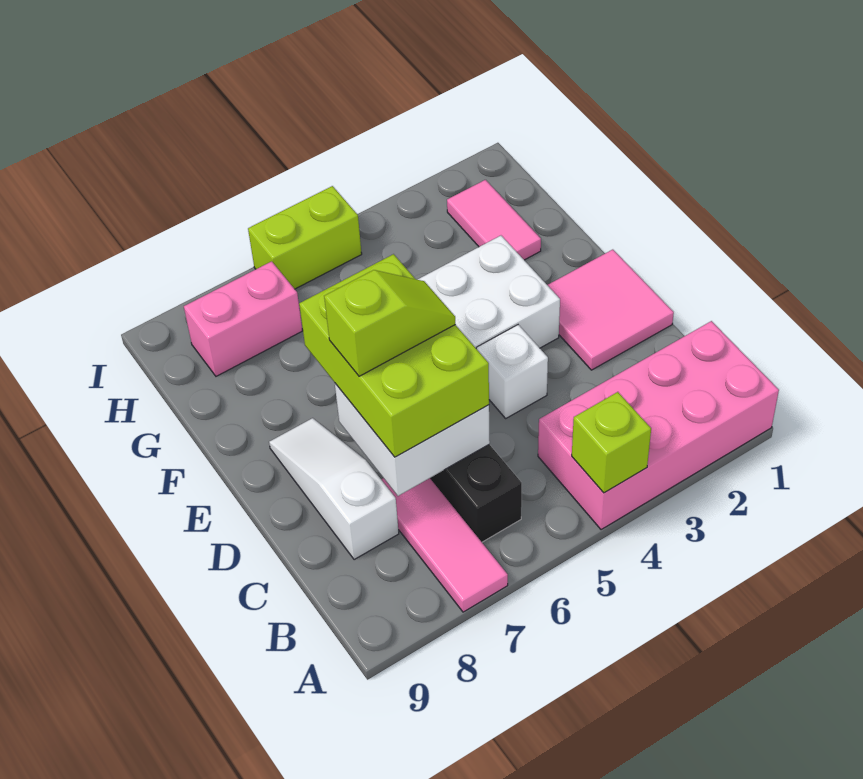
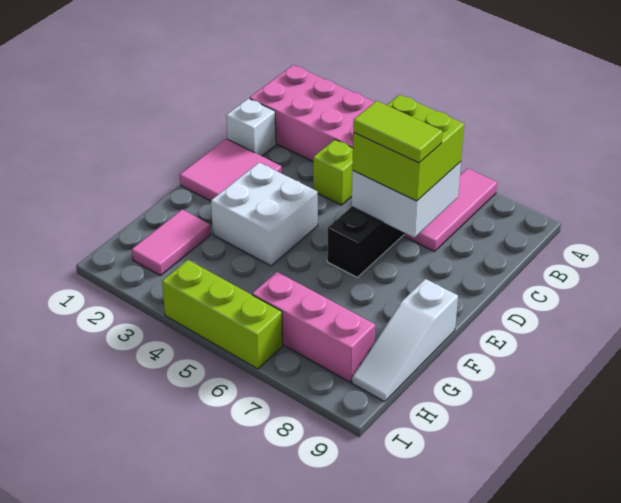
lime 1x1 brick [572,392,651,493] -> lime 1x1 brick moved to [313,140,353,205]
lime 2x3 brick [299,254,489,457] -> lime 2x2 brick [352,95,464,201]
white 1x3 slope [269,418,399,560] -> white 1x3 slope moved to [352,279,458,402]
white 1x1 brick [476,325,548,418] -> white 1x1 brick moved to [226,98,276,156]
lime 1x2 slope [324,270,455,376] -> lime 1x2 tile [353,101,442,163]
pink 1x2 brick [184,261,303,376] -> pink 1x3 brick [252,272,375,382]
lime 1x2 brick [248,186,362,289] -> lime 1x3 brick [162,260,283,369]

